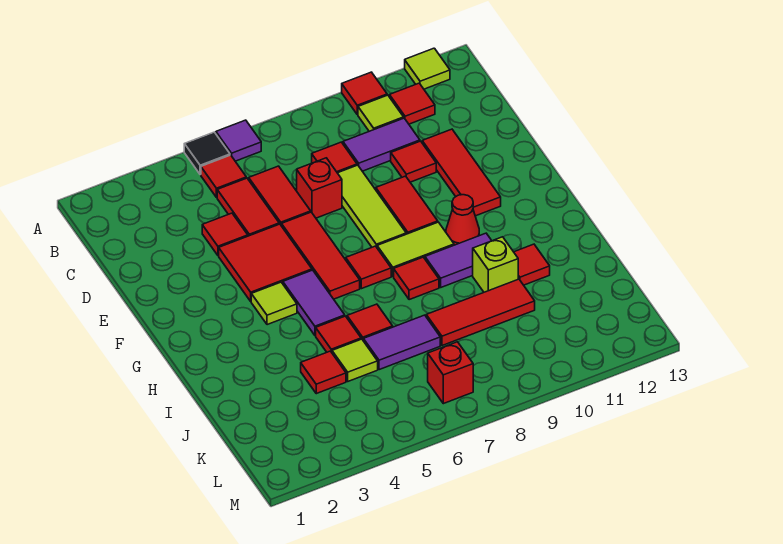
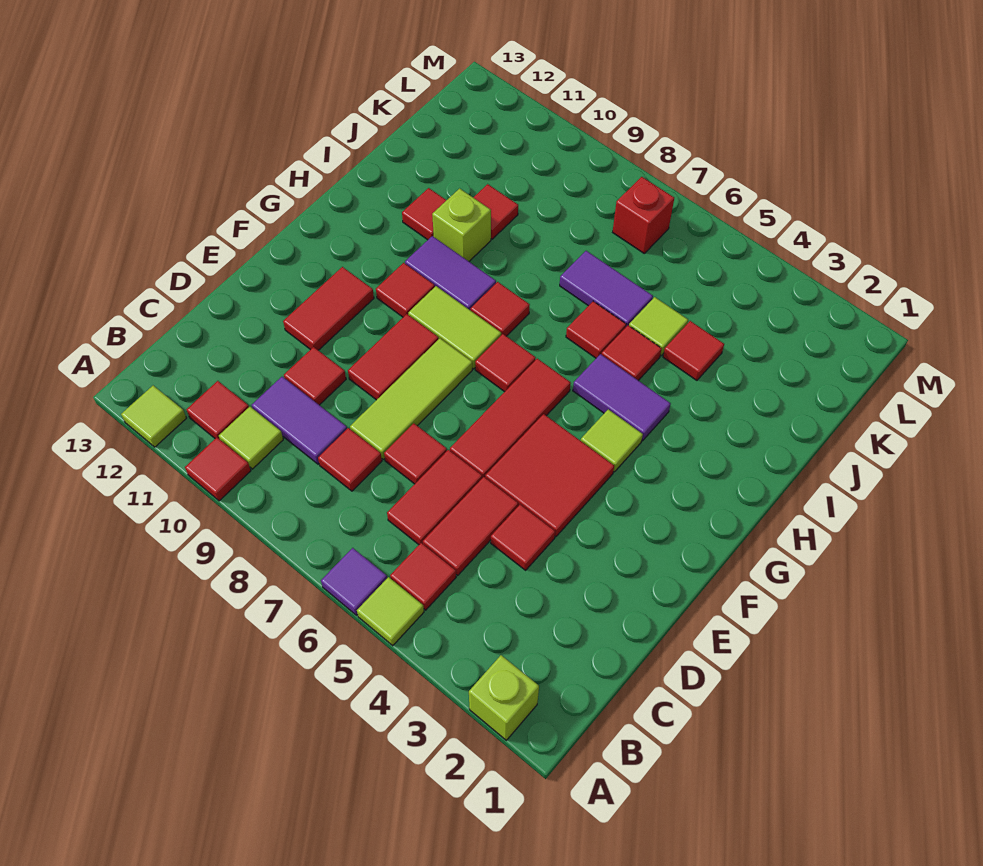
none -> lime 1x1 brick [469,655,539,740]
black 1x1 tile [184,132,230,175] -> lime 1x1 tile [357,577,424,646]
red 1x1 brick [297,158,342,218] -> red 1x1 tile [384,423,447,484]
red 1x3 tile [422,129,501,216] -> red 1x2 tile [283,267,374,350]
purple 1x2 tile [283,270,345,336] -> purple 1x2 tile turned to [573,354,671,441]
red 1x1 cone [446,195,479,245] -> red 1x1 tile [376,263,435,317]
red 1x3 tile [426,279,535,346] -> red 1x1 tile [473,184,518,239]

